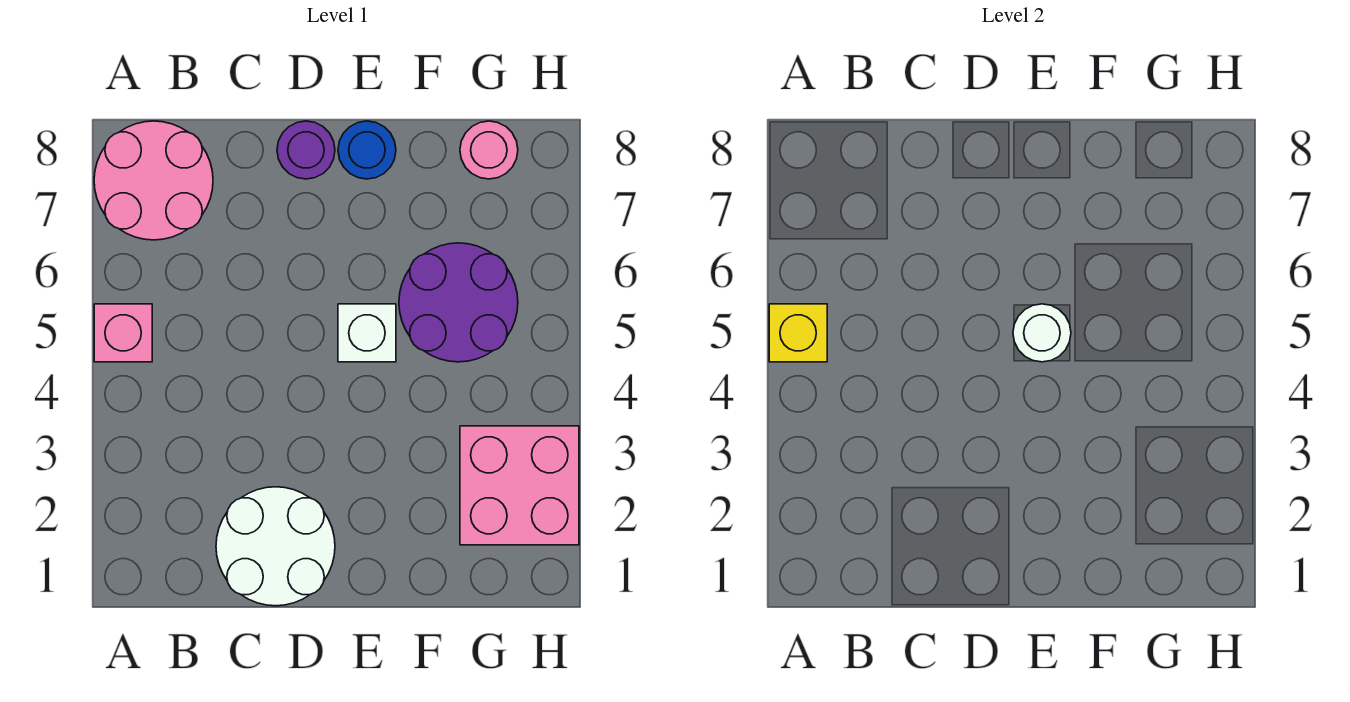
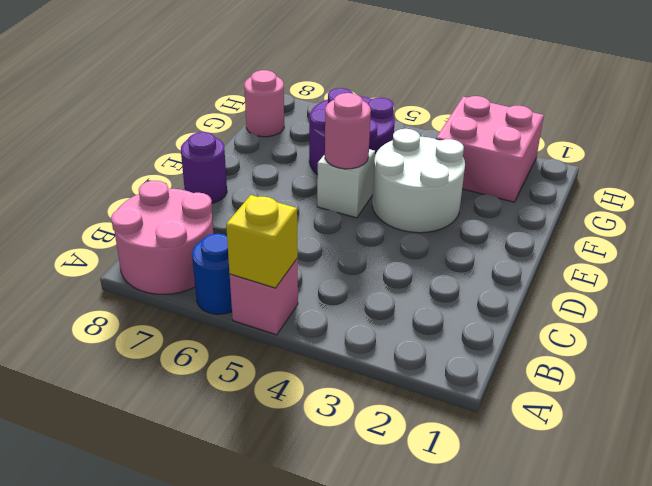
white 2x2 round brick [216,487,335,606] -> white 2x2 round brick moved to [372,129,465,233]
white 1x1 round brick [1013,304,1071,362] -> pink 1x1 round brick [325,93,371,169]
blue 1x1 round brick [338,121,396,179] -> blue 1x1 round brick moved to [192,234,232,314]

